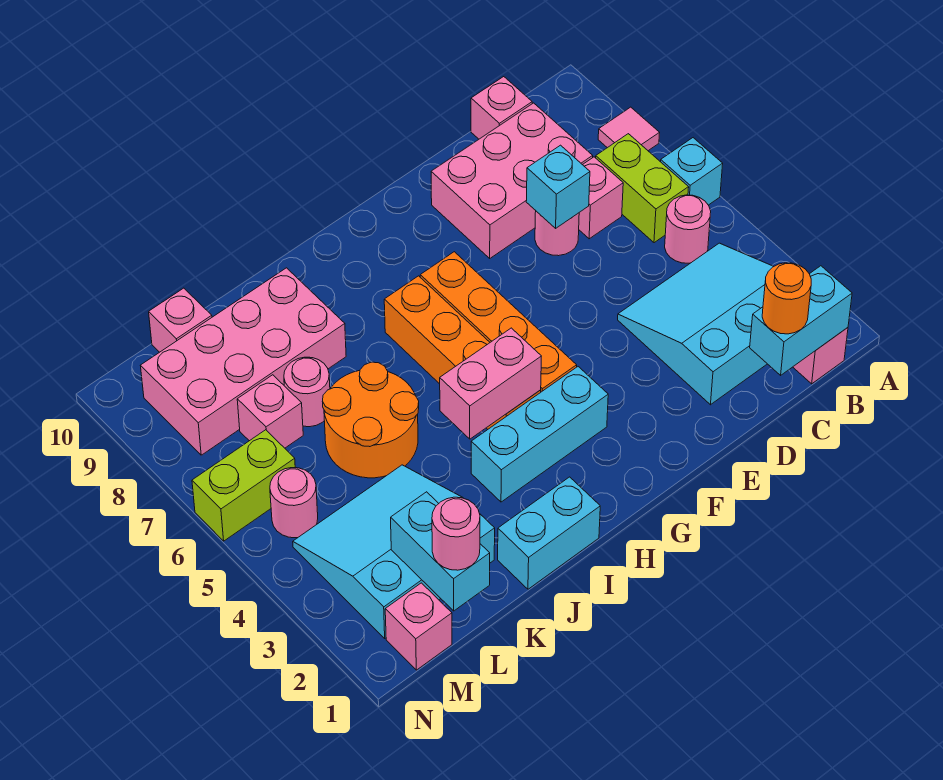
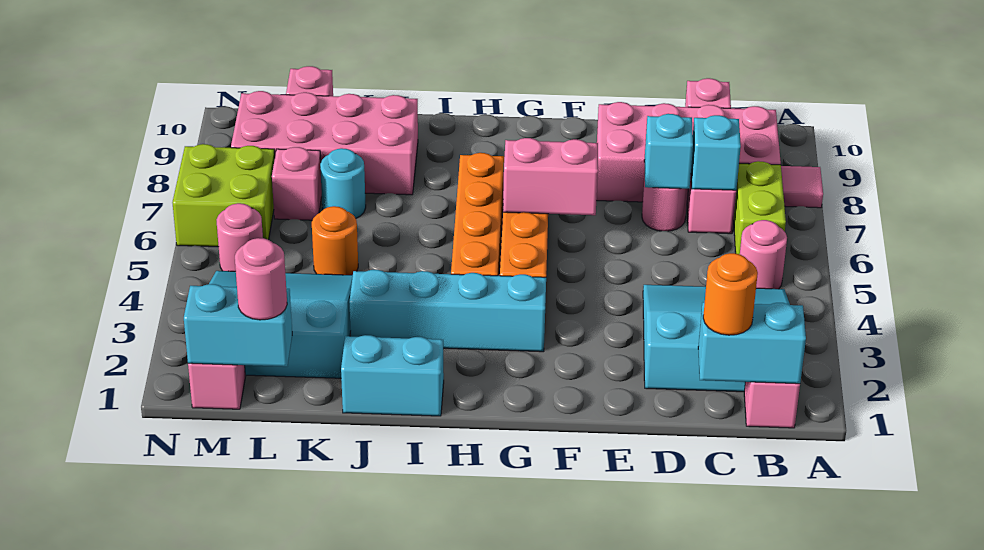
cyan 1x1 brick [661,138,723,205] -> cyan 1x1 brick moved to [691,115,741,190]
pink 2x3 brick [431,103,593,258] -> pink 2x4 brick [596,102,781,202]
cyan 1x3 brick [471,367,608,502] -> cyan 1x4 brick [349,270,546,352]
pink 1x2 brick [440,328,541,439] -> pink 1x2 brick moved to [503,138,598,215]
orange 2x2 round brick [323,362,419,478] -> orange 1x1 round brick [312,206,358,275]
pink 1x1 round brick [284,357,330,427] -> cyan 1x1 round brick [320,148,366,218]
cyan 1x2 brick [391,492,490,611] -> cyan 1x2 brick turned to [184,284,292,367]
lime 1x2 brick [192,430,295,541] -> lime 2x2 brick [172,144,275,247]

